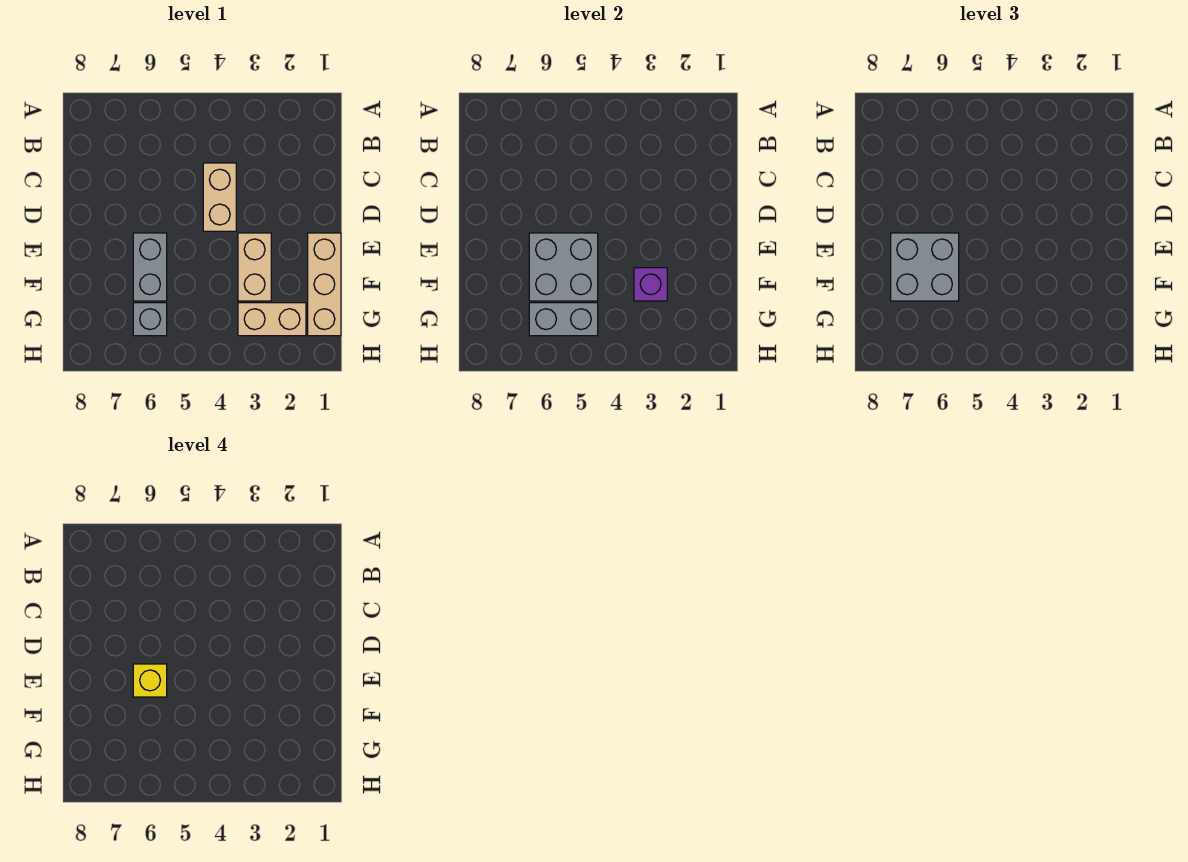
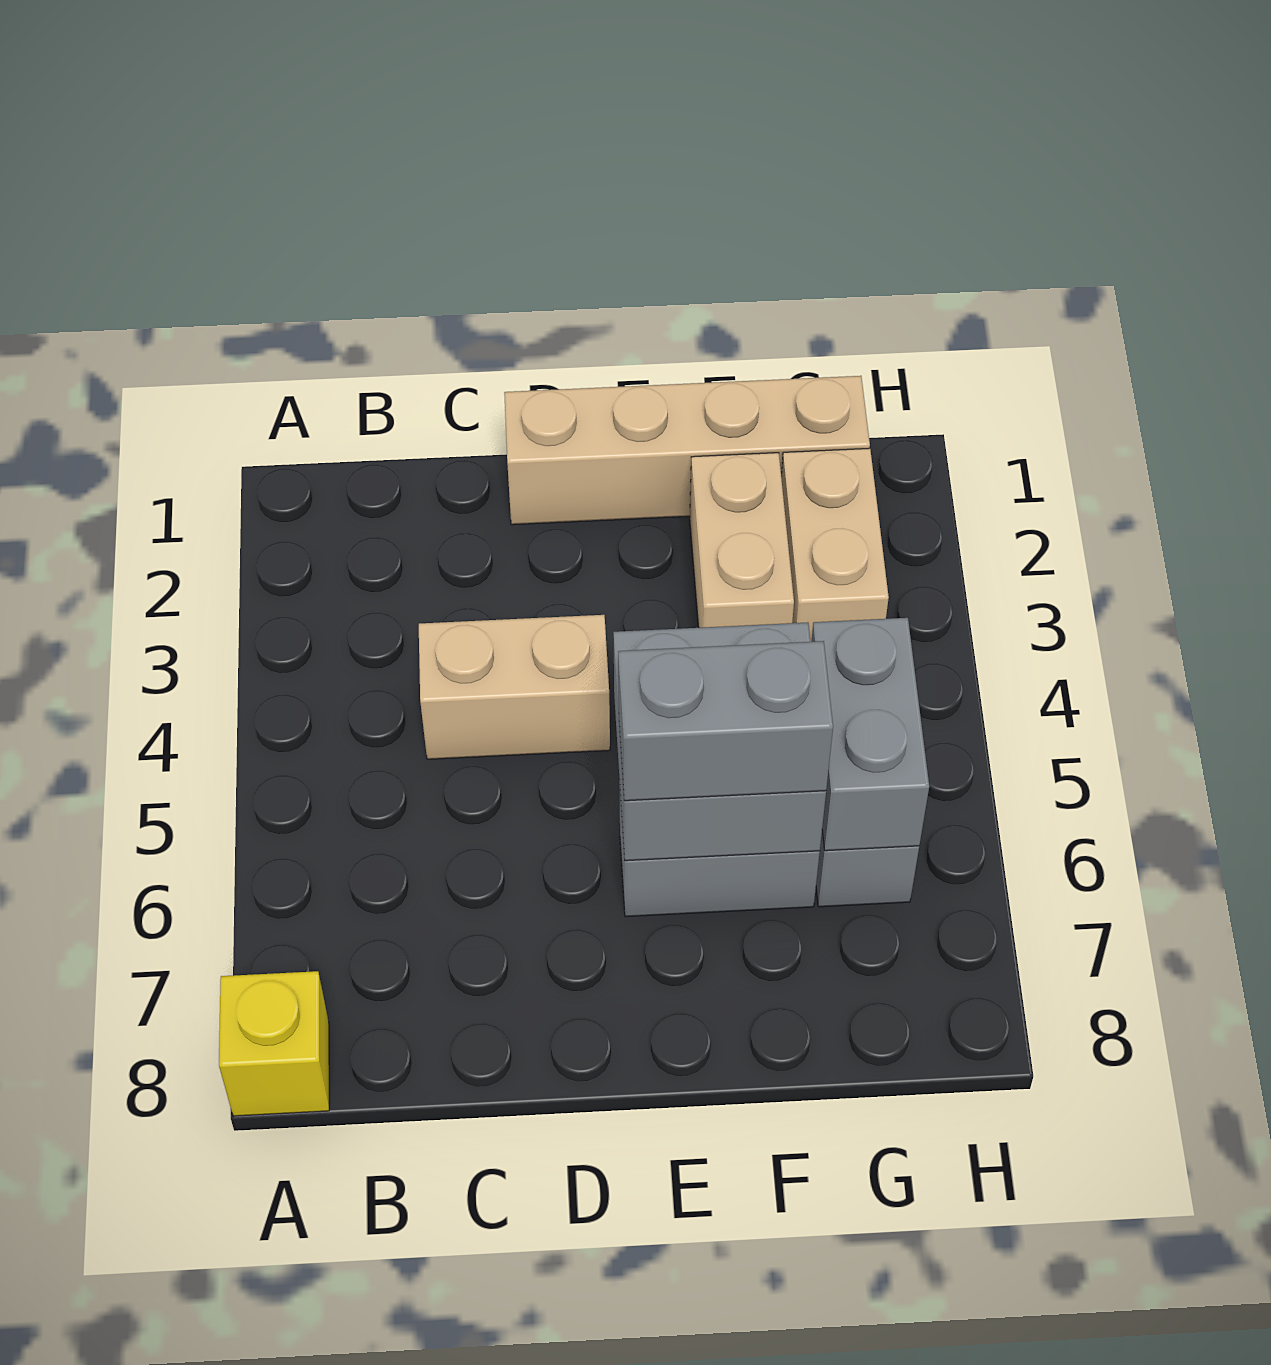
tan 1x3 brick [308,233,341,336] -> tan 1x4 brick [504,376,870,525]
tan 1x2 brick [238,233,271,301] -> tan 1x2 brick turned to [690,453,794,628]
grey 2x2 brick [891,233,959,301] -> grey 1x2 brick [618,641,833,801]
yellow 1x1 brick [133,664,167,697] -> yellow 1x1 brick moved to [219,971,329,1116]
purple 1x1 brick [634,268,667,301] -> none

